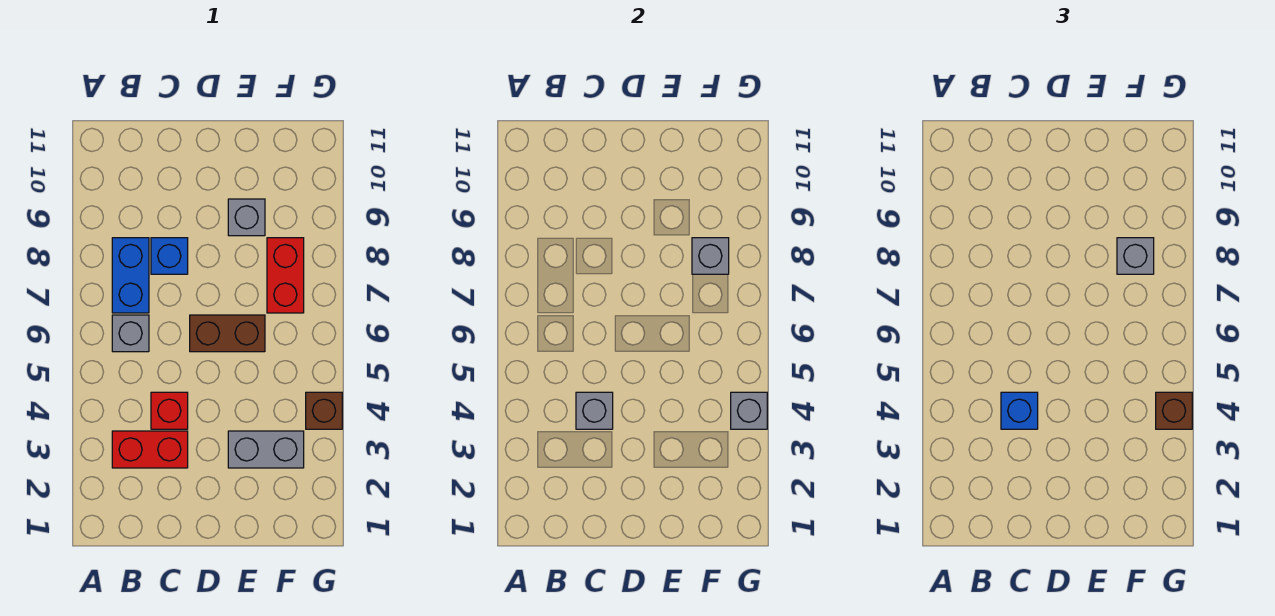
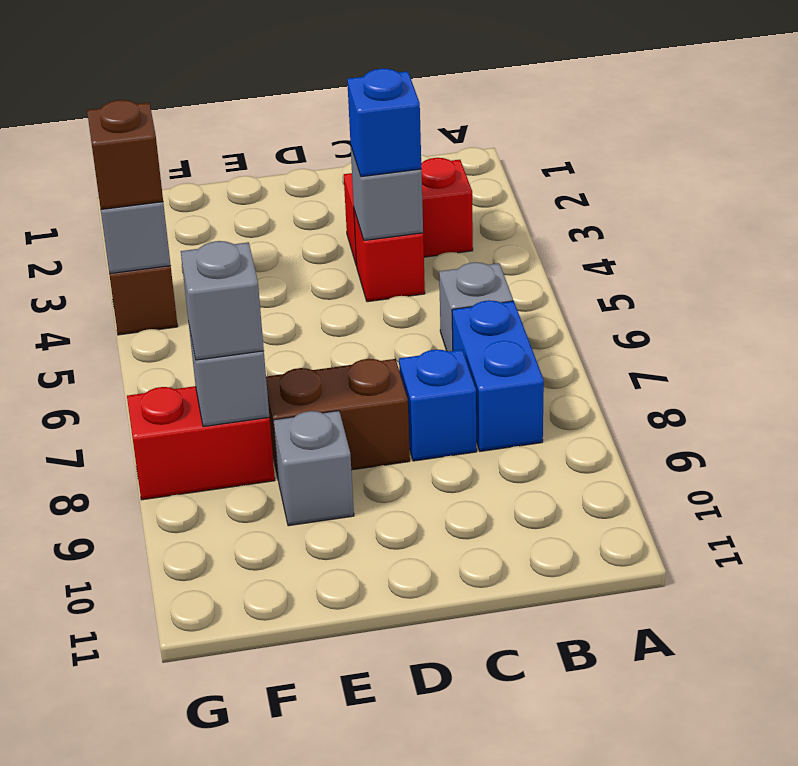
brown 1x2 brick [190,315,265,352] -> brown 1x2 brick moved to [266,359,410,477]
grey 1x2 brick [228,431,304,468] -> none
red 1x2 brick [267,238,304,313] -> red 1x2 brick turned to [127,386,275,500]

